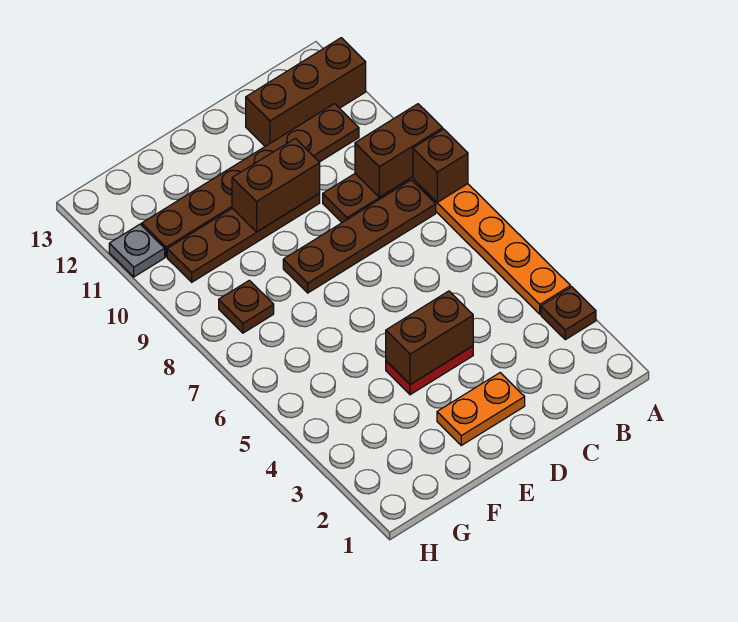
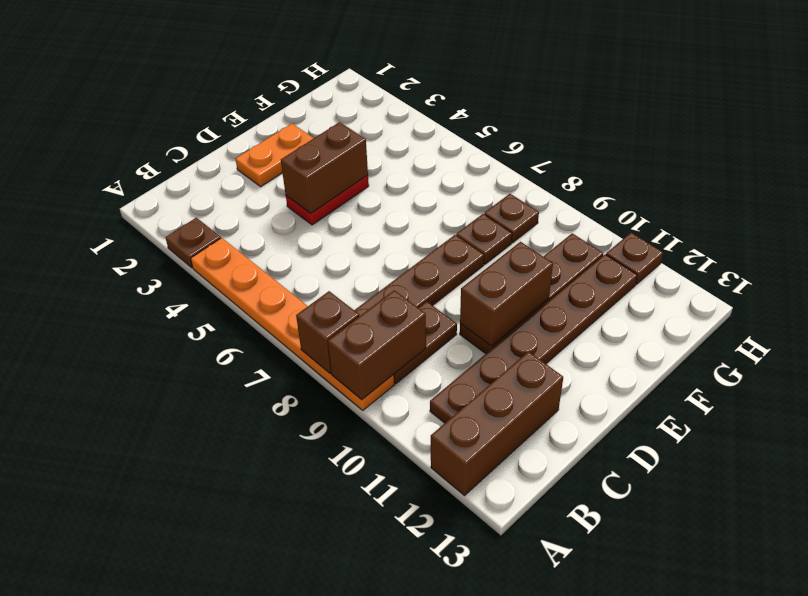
none -> brown 1x1 plate [456,214,512,264]
grey 1x1 plate [109,224,165,277] -> brown 1x1 plate [606,233,663,284]

